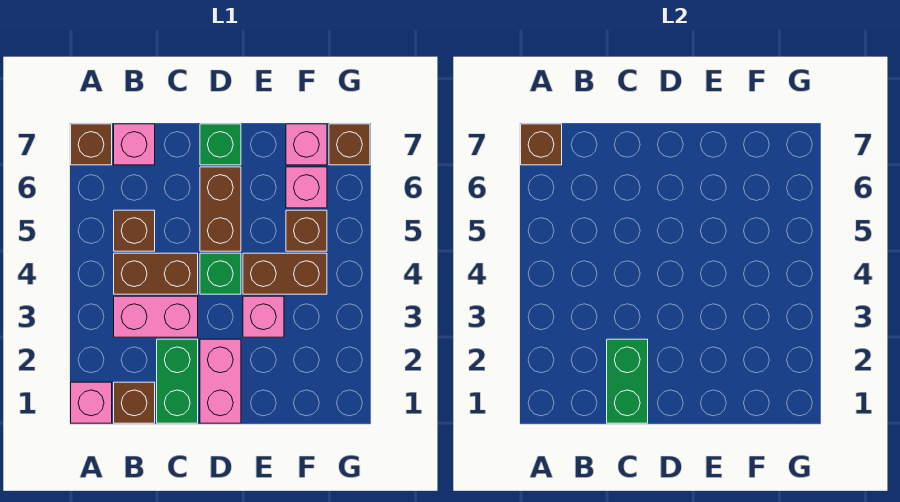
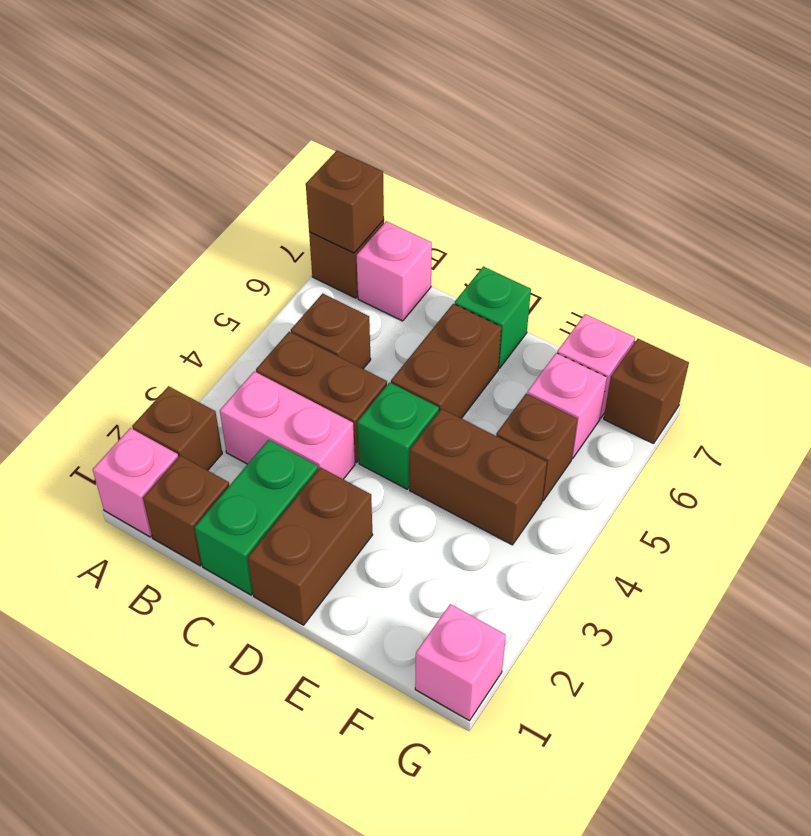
none -> brown 1x1 brick [132,386,222,470]
green 1x2 brick [607,339,648,423] -> none
pink 1x2 brick [200,339,241,423] -> brown 1x2 brick [248,467,372,625]
pink 1x1 brick [243,296,284,337] -> pink 1x1 brick moved to [415,604,506,721]

